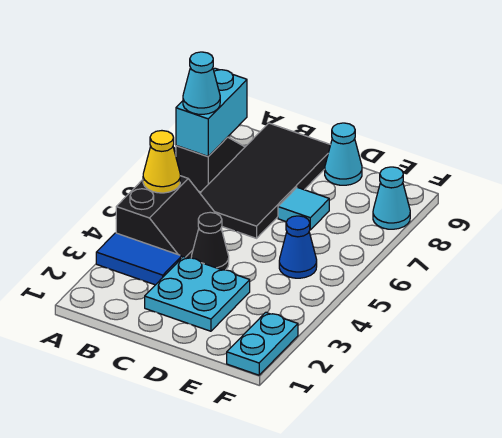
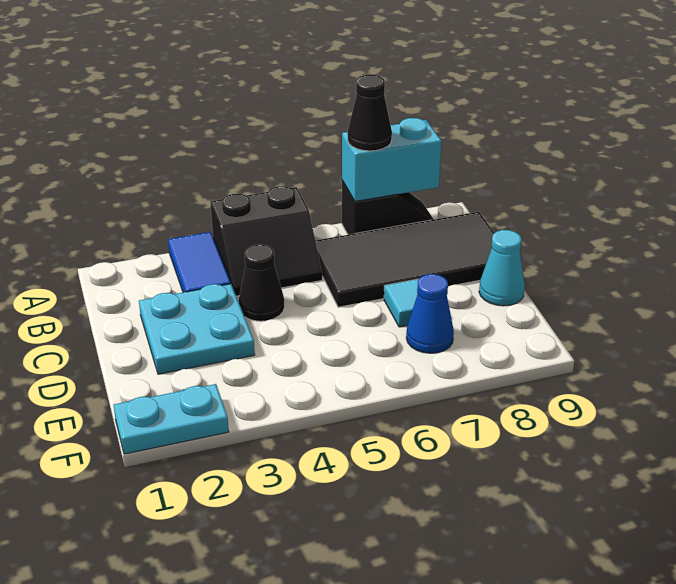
yellow 1x1 cone [143,131,180,193] -> none
cyan 1x1 cone [183,52,220,114] -> black 1x1 cone [348,75,392,151]
blue 1x1 cone [279,216,317,278] -> blue 1x1 cone moved to [406,274,454,353]
cyan 1x1 cone [373,167,410,229] -> none

